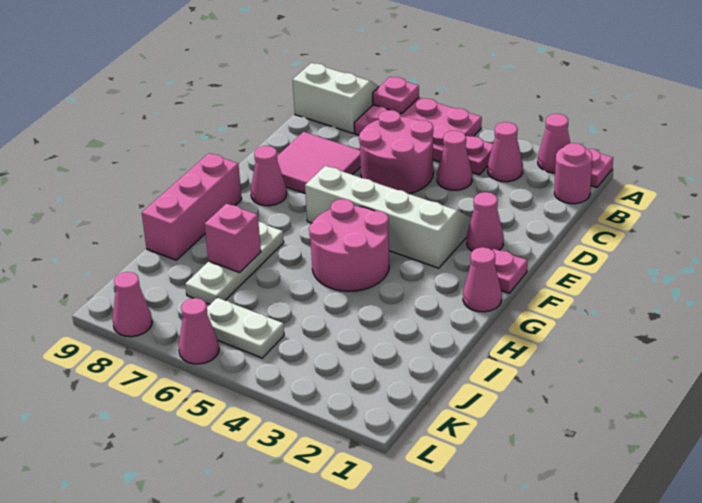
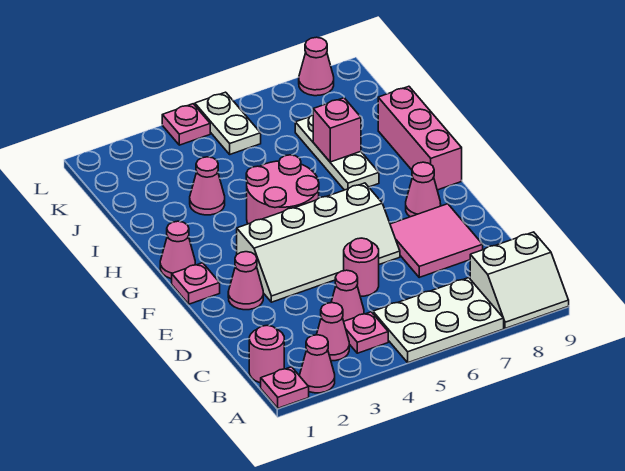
pink 2x3 plate [354,98,482,162] -> white 2x3 plate [373,278,504,363]
pink 1x1 plate [373,77,419,114] -> pink 1x1 plate moved to [162,104,210,145]
pink 2x2 round brick [359,110,433,194] -> pink 1x1 round brick [344,238,379,296]
white 1x2 plate [207,298,284,358] -> white 1x2 plate turned to [195,92,261,154]
pink 1x1 cone [179,298,219,364] -> pink 1x1 cone moved to [190,157,225,215]

